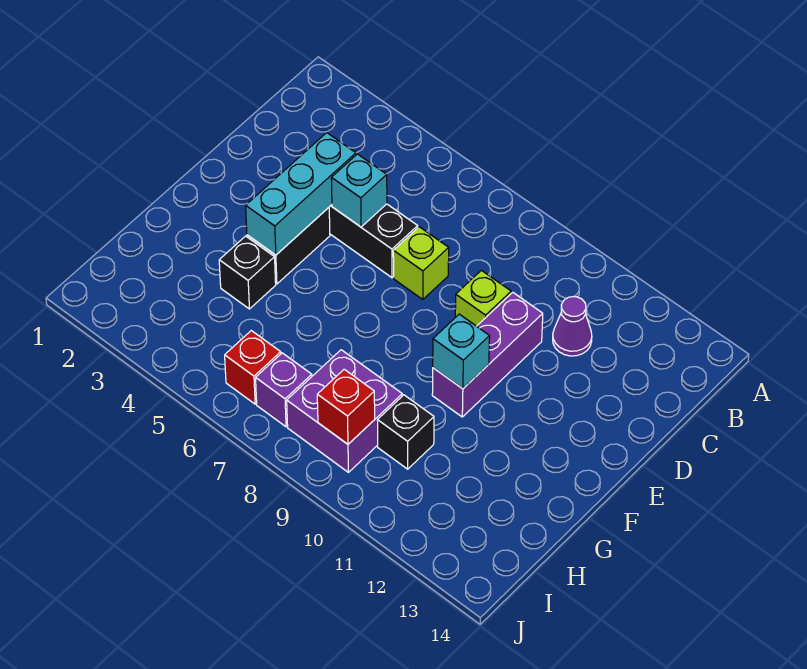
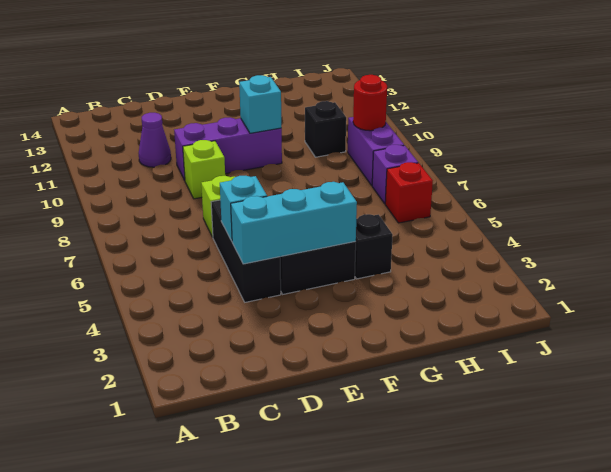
purple 2x2 brick [287,350,402,472] -> purple 1x2 brick [348,117,404,185]
red 1x1 brick [317,369,375,444] -> red 1x1 round brick [353,75,387,131]

